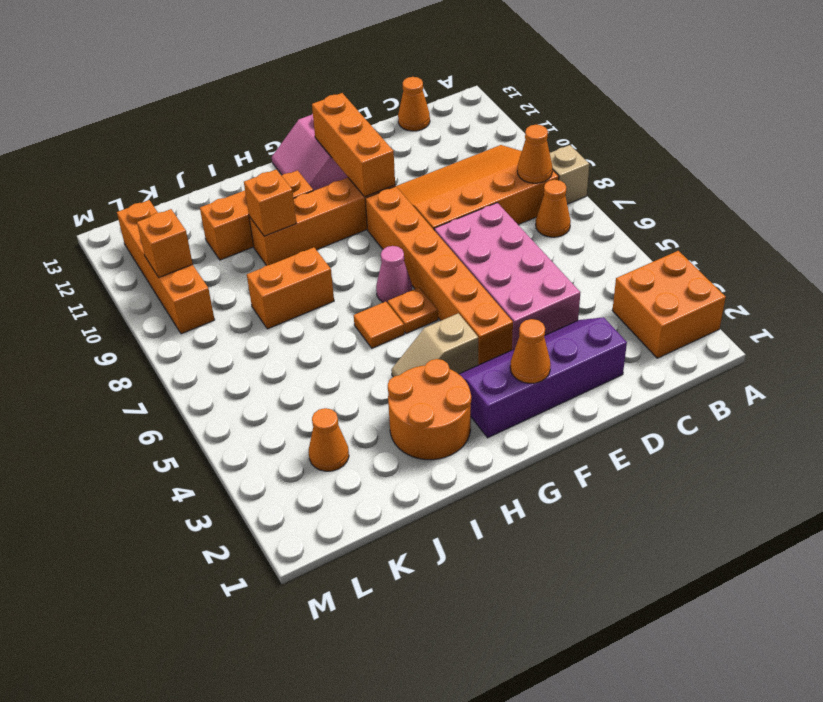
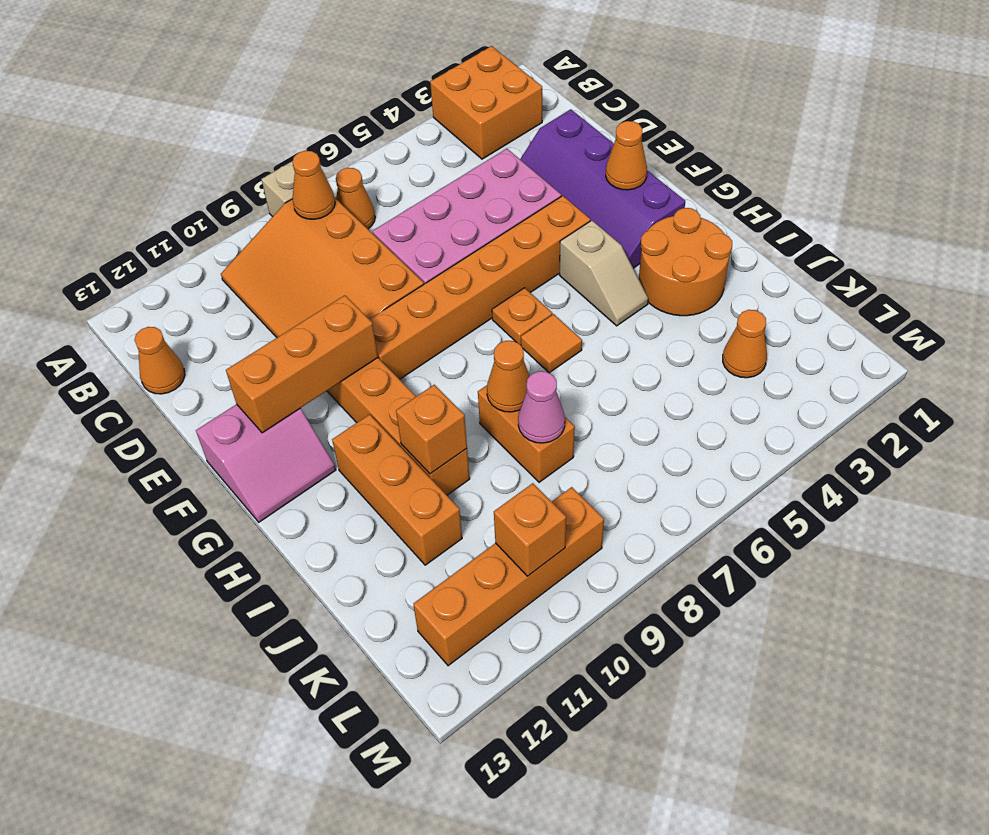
pink 1x1 cone [376,246,412,303] -> pink 1x1 cone moved to [518,371,565,443]
none -> orange 1x1 cone [487,341,530,412]

